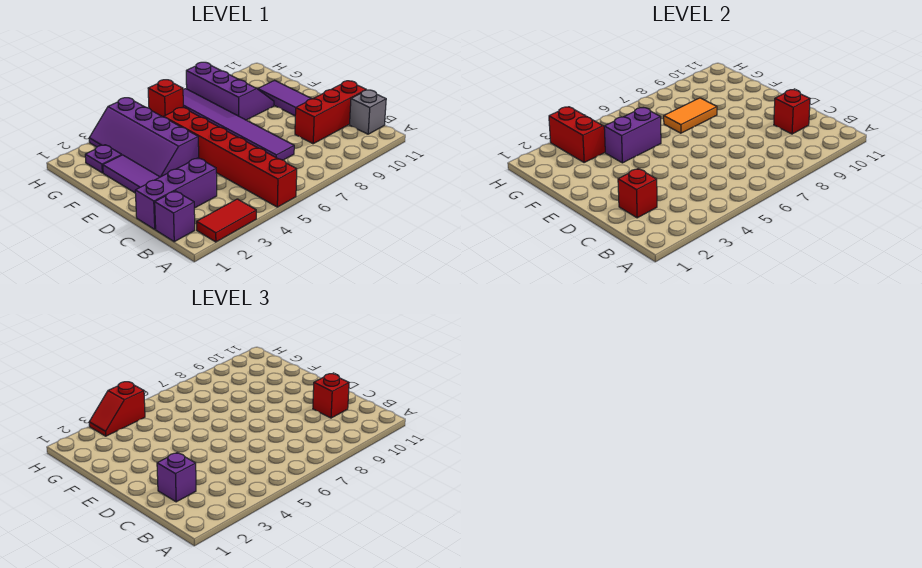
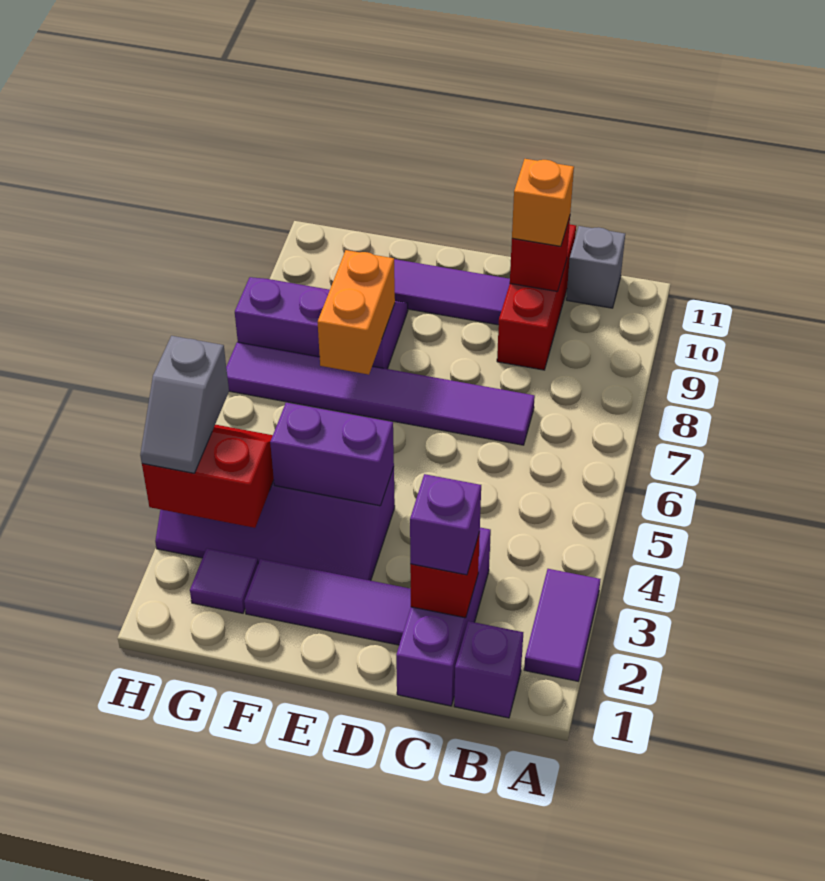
red 1x2 tile [197,199,256,242] -> purple 1x2 tile [524,569,600,681]
red 1x6 brick [164,108,297,207] -> none
red 1x1 brick [313,374,349,418] -> orange 1x1 brick [512,159,574,246]
purple 1x2 brick [604,108,661,163] -> purple 1x2 brick turned to [270,402,394,506]
orange 1x2 tile [664,98,717,133] -> orange 1x2 brick [318,250,395,375]
purple 1x1 plate [85,145,121,173] -> purple 1x1 tile [190,548,258,613]
red 1x2 slope [89,382,145,436] -> grey 1x2 slope [140,336,229,473]
red 1x1 brick [148,80,183,117] -> none

